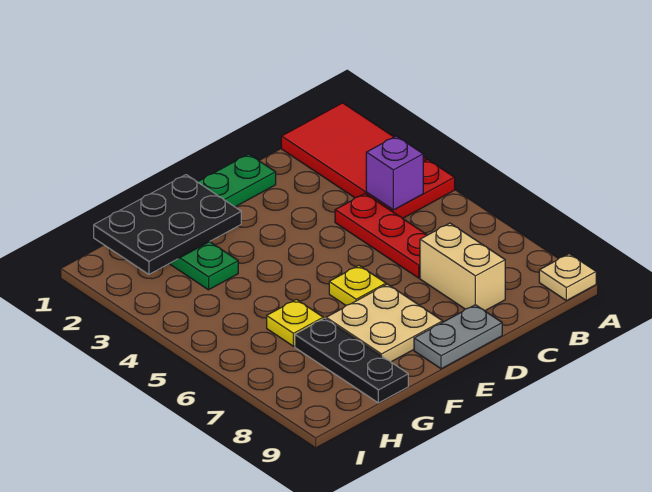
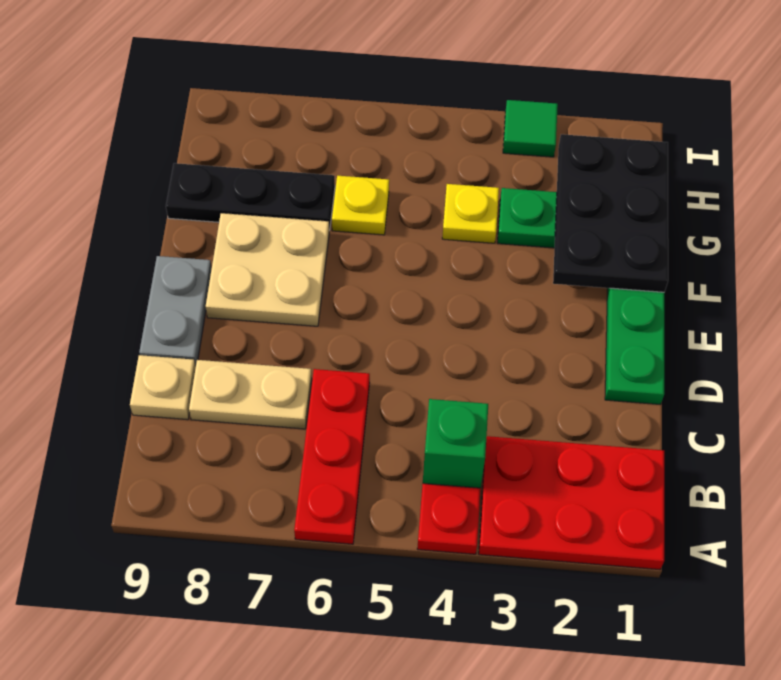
red 2x3 tile [281,103,426,198] -> red 2x3 plate [479,436,664,570]
tan 1x1 plate [539,254,596,301] -> tan 1x1 plate moved to [130,355,196,420]
purple 1x1 brick [366,136,423,210] -> green 1x1 brick [423,399,488,488]
red 1x3 plate [335,194,427,278] -> red 1x3 plate turned to [294,369,370,544]
tan 1x2 brick [420,223,505,311] -> tan 1x2 plate [189,360,312,429]
yellow 1x1 plate [329,265,386,305] -> yellow 1x1 plate moved to [442,184,499,243]
none -> green 1x1 tile [503,100,558,157]

